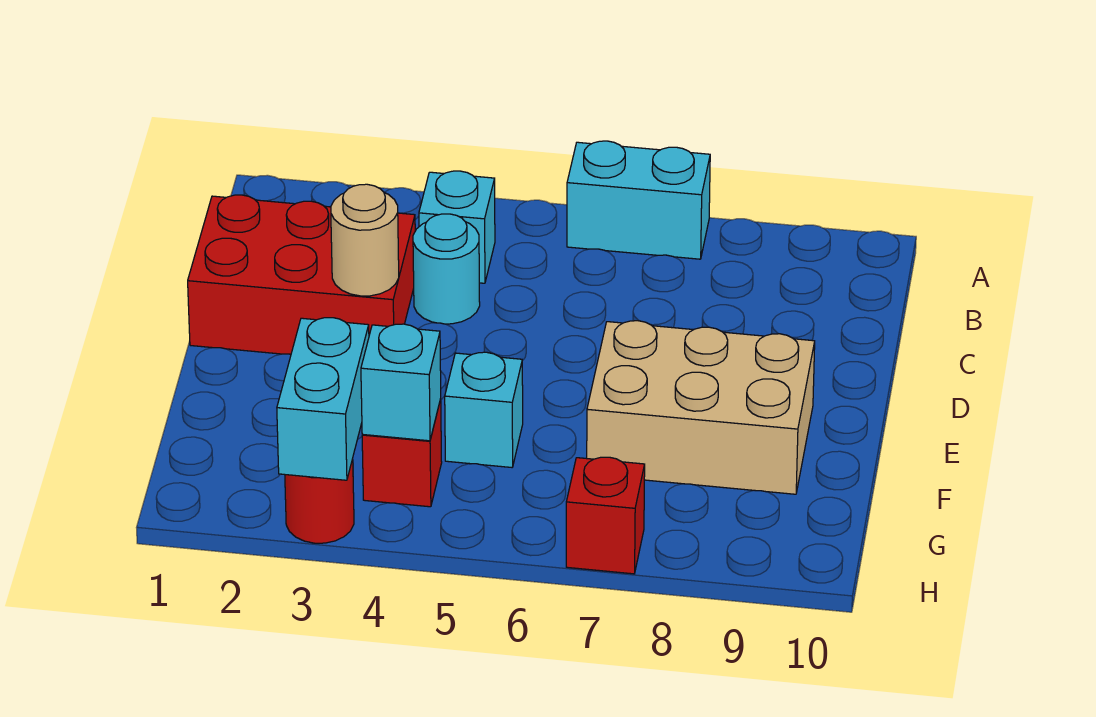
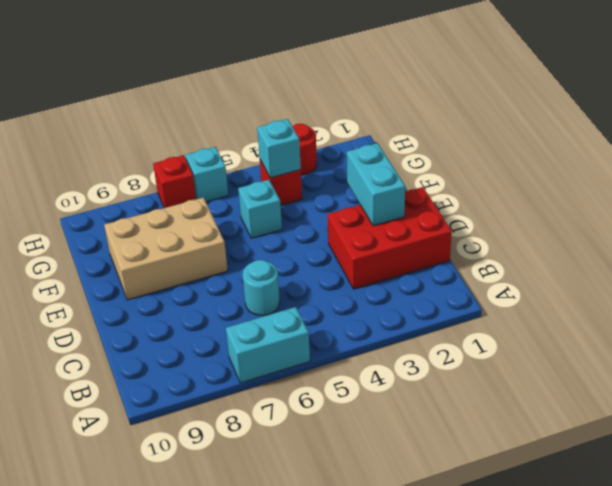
cyan 1x1 brick [419,171,495,283] -> cyan 1x1 brick moved to [186,147,228,202]
cyan 1x1 round brick [413,214,480,324] -> cyan 1x1 round brick moved to [243,260,280,316]
tan 1x1 round brick [331,184,399,296] -> none
cyan 1x2 brick [277,318,369,480] -> cyan 1x2 brick moved to [347,143,405,226]

